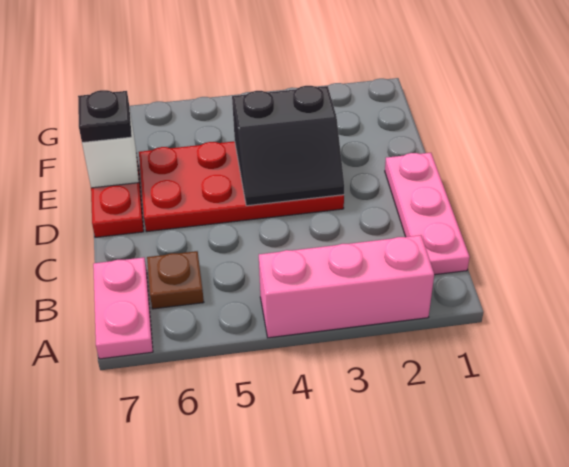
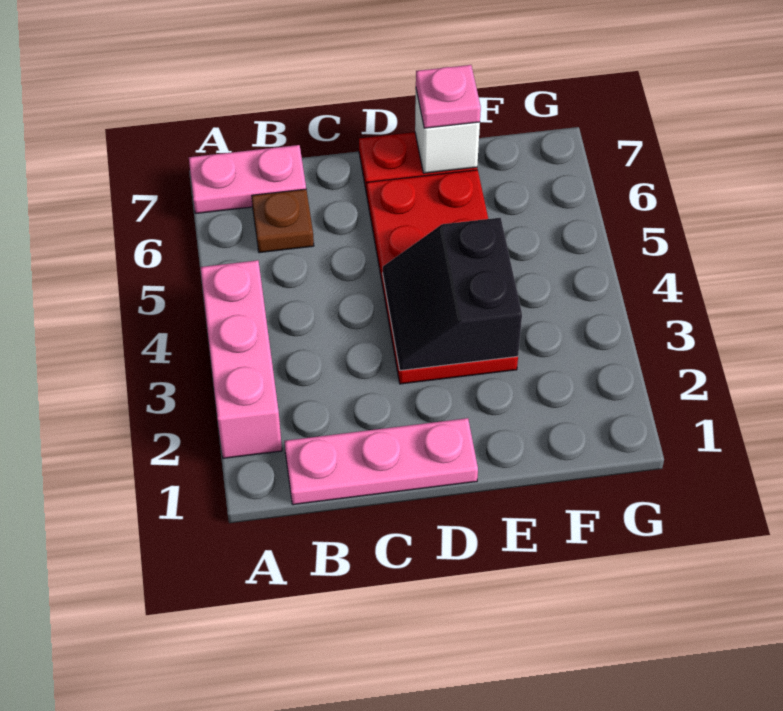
black 1x1 plate [78,90,132,143] -> pink 1x1 plate [416,65,481,128]

